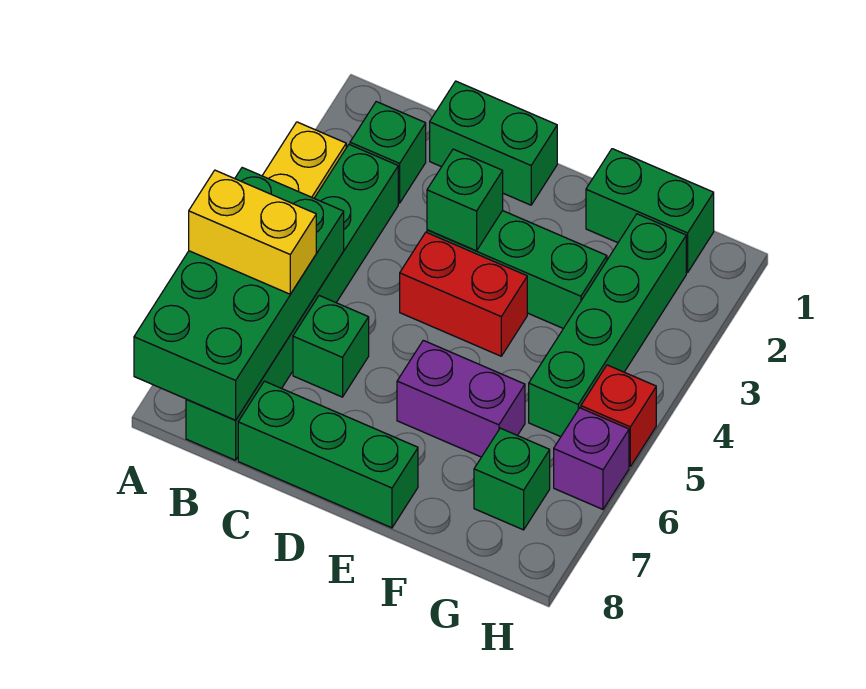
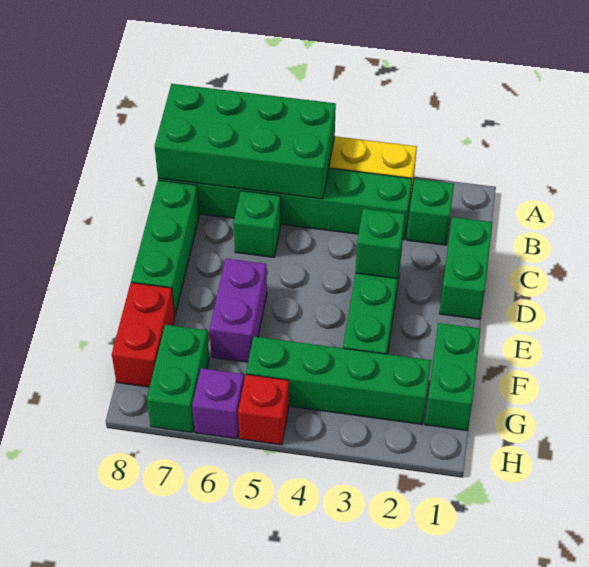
yellow 1x2 brick [189,170,316,294] -> none
red 1x2 brick [400,232,527,356] -> red 1x2 brick moved to [112,283,175,387]
green 1x1 brick [474,428,550,530] -> green 1x2 brick [147,325,209,432]

